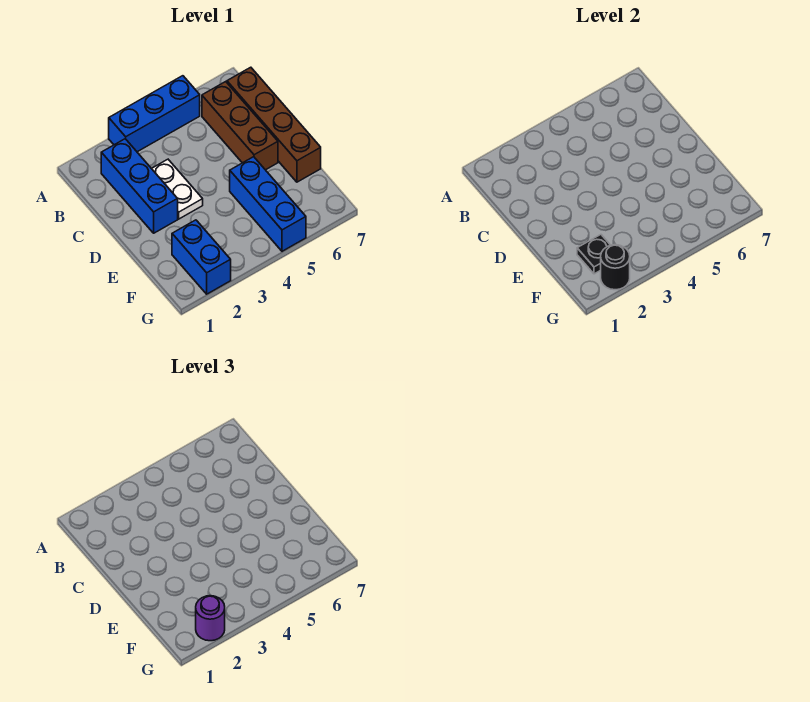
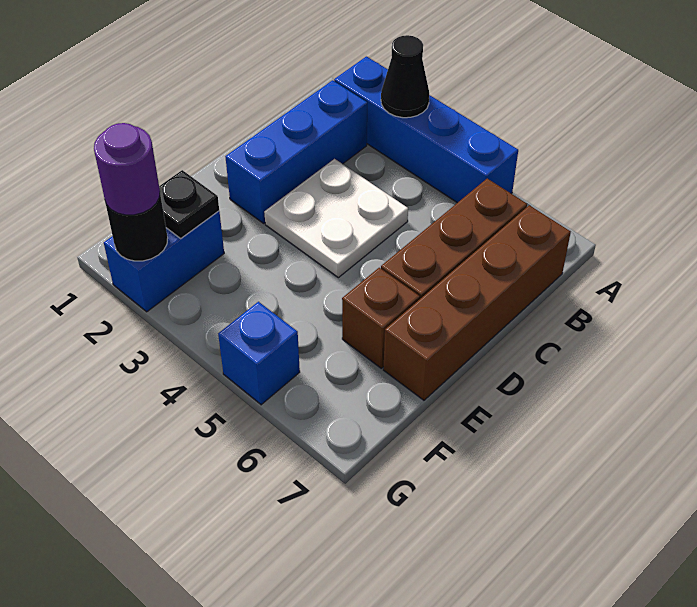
blue 1x3 brick [109,76,200,152] -> blue 1x4 brick [334,56,518,203]
none -> black 1x1 cone [381,35,430,118]
white 1x2 plate [152,159,203,219] -> white 2x2 plate [264,159,408,278]
blue 1x3 brick [230,157,306,251] -> blue 1x1 brick [218,302,300,405]
none -> brown 1x1 brick [342,268,420,368]

